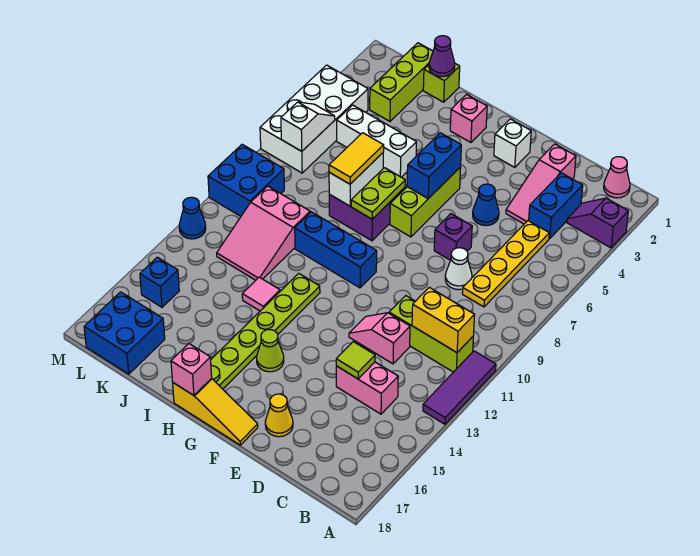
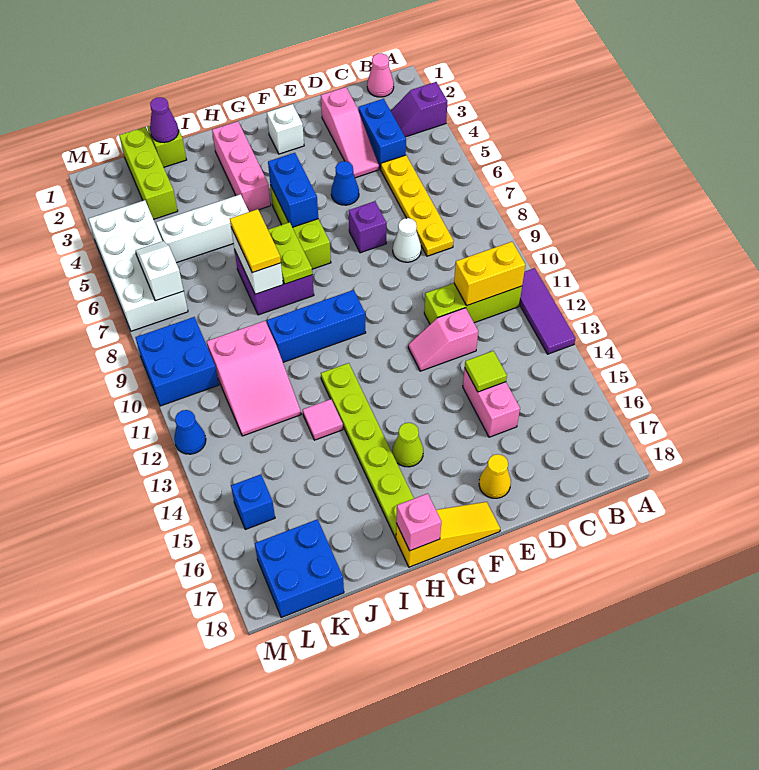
pink 1x2 brick [336,362,398,414] -> pink 1x2 brick turned to [463,369,520,437]
pink 1x1 brick [450,95,487,142] -> pink 1x3 brick [212,121,271,212]

